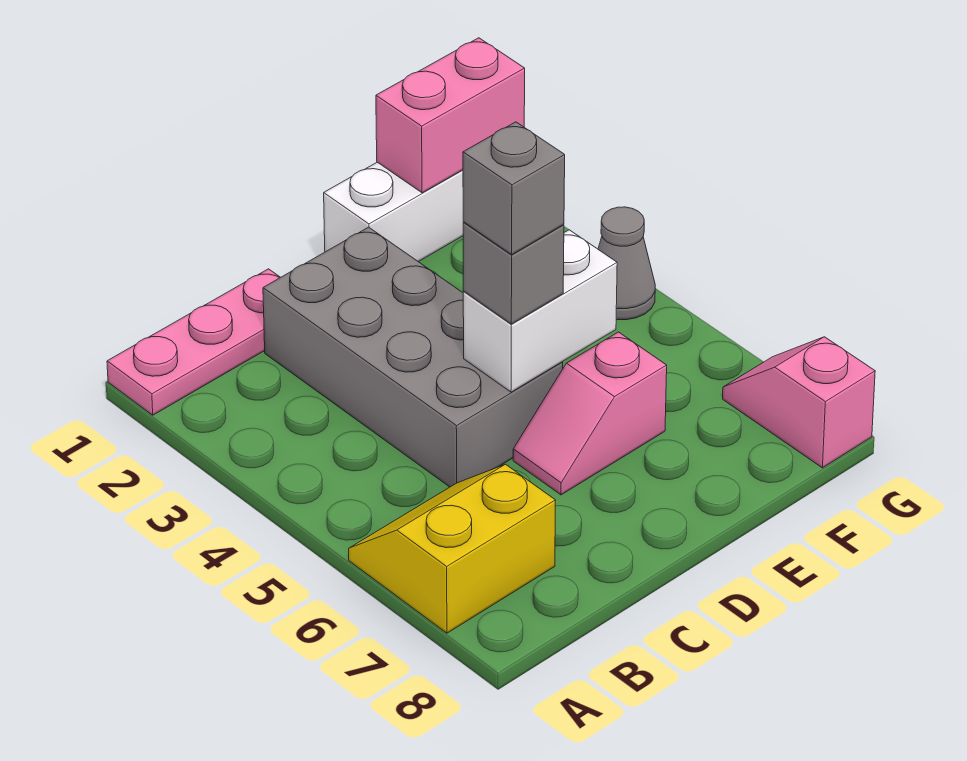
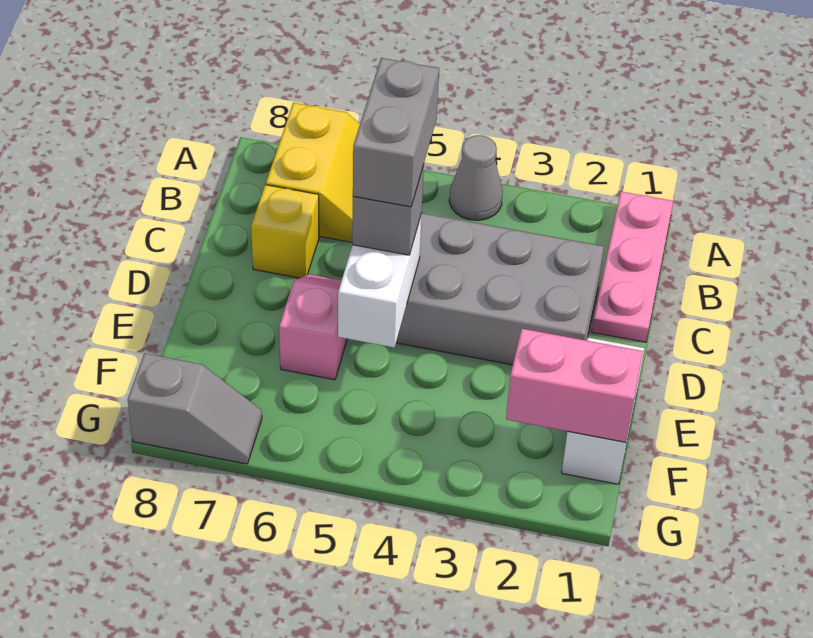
none -> yellow 1x1 brick [251,185,319,278]
grey 1x1 brick [463,122,565,255] -> grey 1x2 brick [353,58,439,207]
pink 1x2 brick [376,38,525,193] -> pink 1x2 brick turned to [506,329,643,442]
grey 1x1 cone [598,207,655,320] -> grey 1x1 cone moved to [449,135,503,220]
pink 1x2 slope [723,337,875,468] -> grey 1x2 slope [128,353,262,464]

